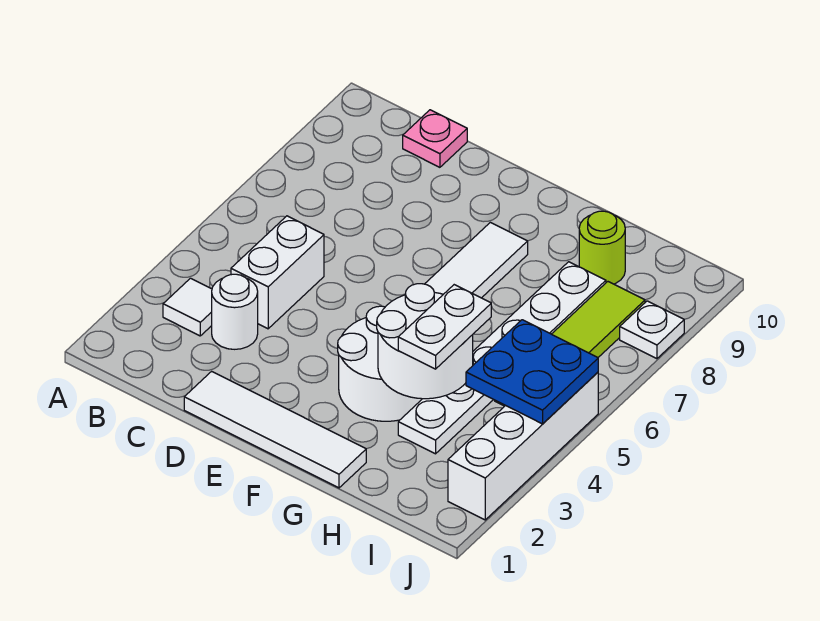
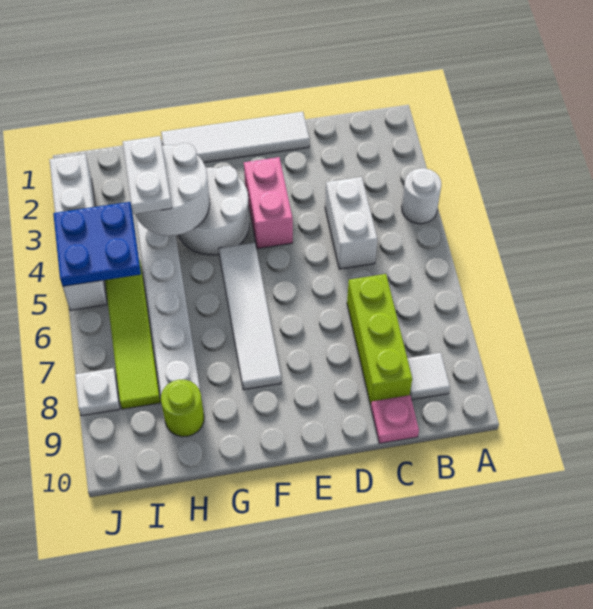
white 1x1 tile [163,278,212,336] -> white 1x1 tile moved to [407,353,450,400]
white 1x1 round brick [212,274,258,349] -> white 1x1 round brick moved to [402,168,441,224]
none -> lime 1x3 brick [347,274,412,406]
none -> pink 1x2 brick [244,157,293,249]

